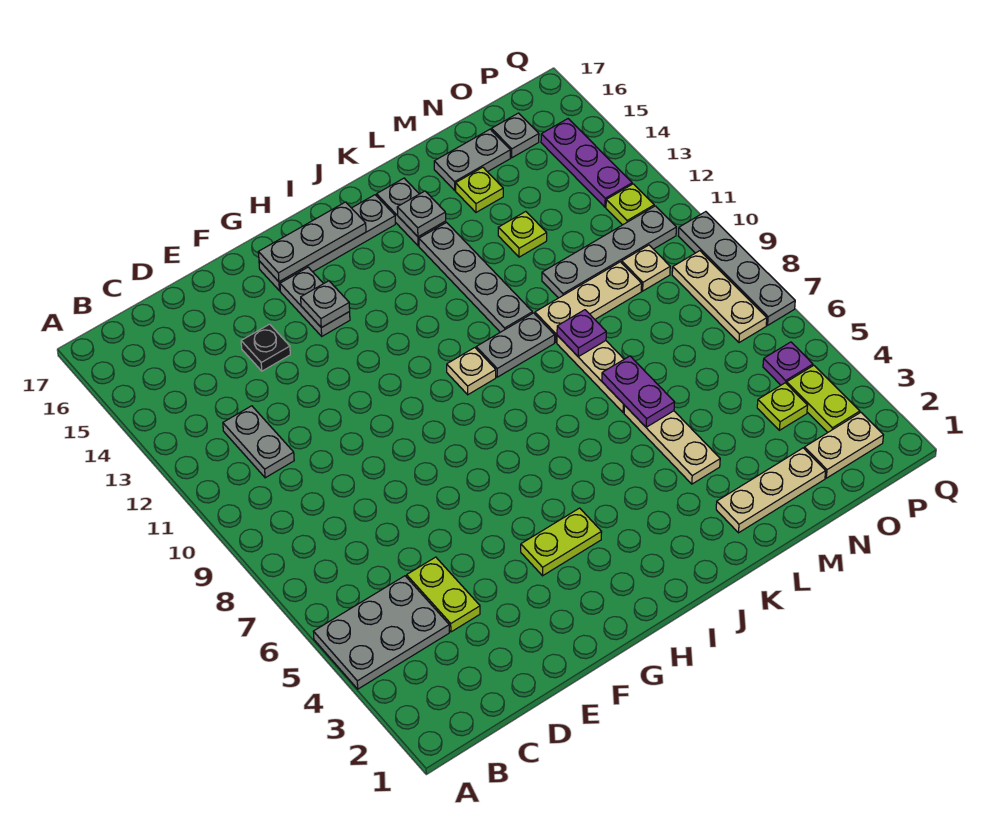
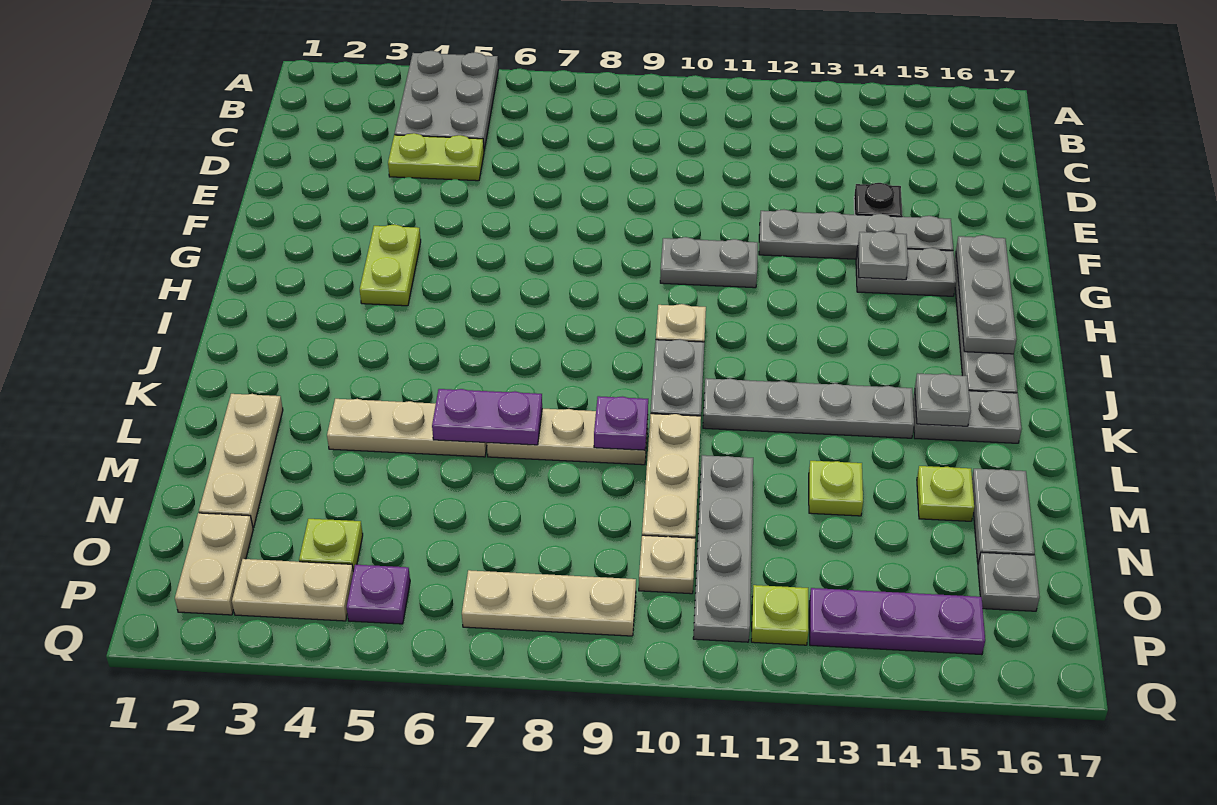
grey 1x2 plate [223,406,294,478] -> grey 1x2 plate moved to [660,237,758,288]
lime 1x2 plate [787,366,860,432] -> tan 1x2 plate [232,559,353,621]
grey 1x4 plate [679,212,795,325] -> grey 1x4 plate moved to [759,210,953,259]

